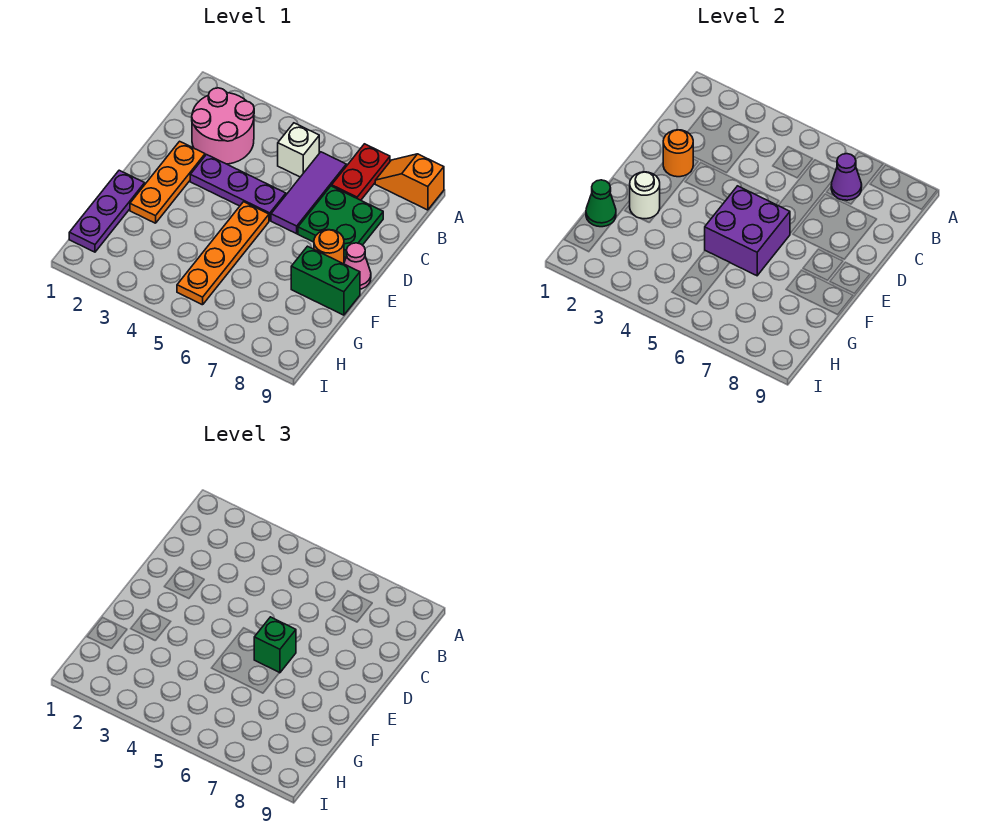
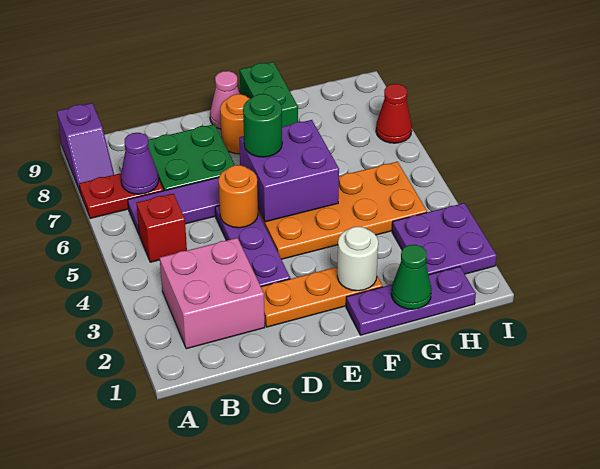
orange 1x2 slope [375,154,444,210] -> purple 1x2 slope [57,103,114,191]
pink 2x2 round brick [192,88,254,164] -> pink 2x2 brick [160,238,265,349]
white 1x1 brick [278,123,319,177] -> red 1x1 brick [136,194,187,262]
orange 1x1 round brick [663,130,693,177] -> orange 1x1 round brick moved to [218,165,258,228]
orange 1x4 plate [177,202,269,305] -> orange 2x4 plate [258,162,427,259]
green 1x1 brick [254,617,296,673] -> green 1x1 round brick [243,94,282,157]
none -> purple 2x2 plate [392,203,497,275]
none -> red 1x1 cone [376,84,412,143]

